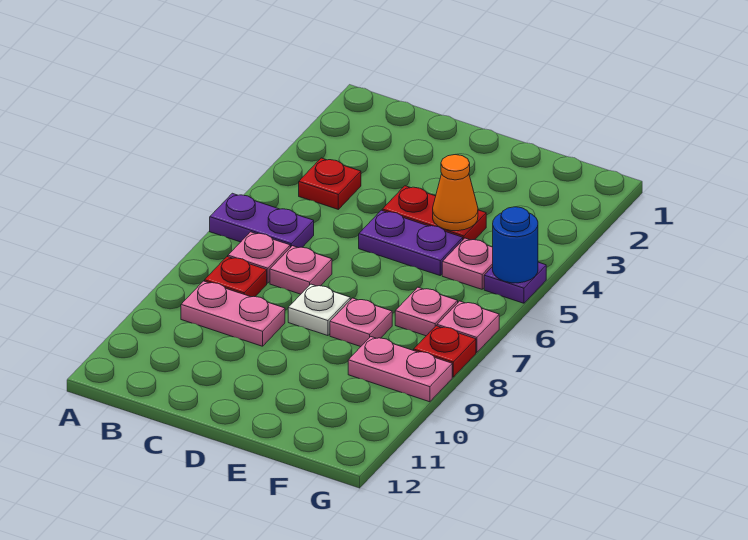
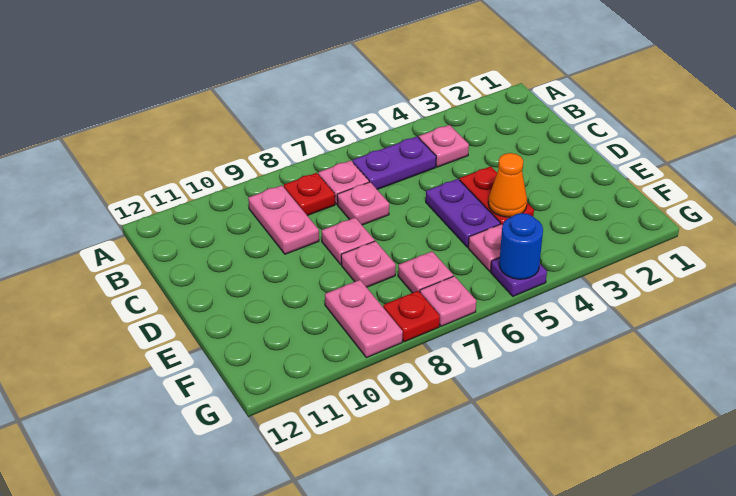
purple 1x2 plate [210,193,314,248] -> purple 1x2 plate turned to [352,137,436,189]
red 1x1 plate [299,158,361,209] -> pink 1x1 plate [418,125,469,167]
white 1x1 plate [288,284,350,336] -> pink 1x1 plate [322,218,375,264]

